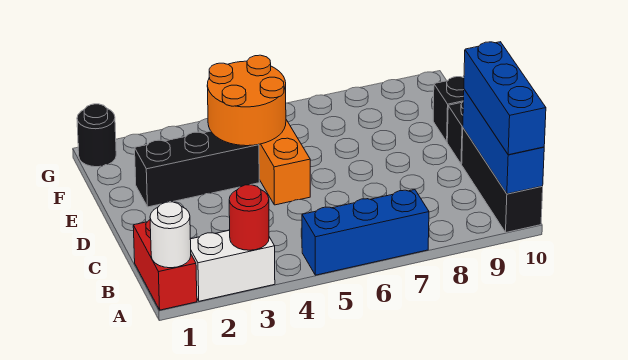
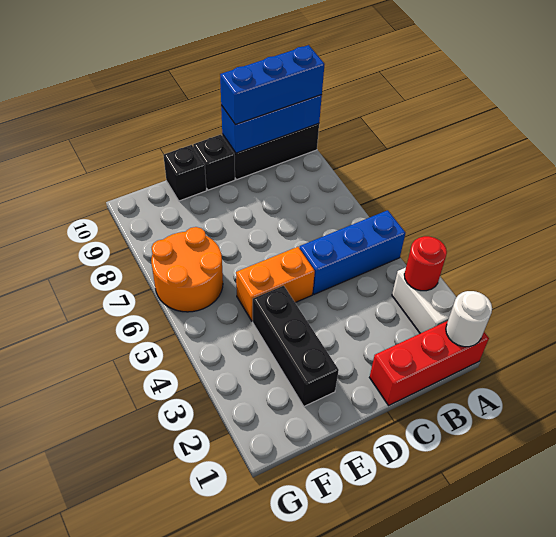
red 1x2 brick [133,220,197,310] -> red 1x3 brick [370,321,489,405]
blue 1x3 brick [302,190,429,275] -> blue 1x3 brick turned to [299,210,405,294]
orange 2x2 round brick [207,55,286,146] -> orange 2x2 round brick moved to [151,227,223,312]
black 1x1 round brick [77,104,116,167] -> none

